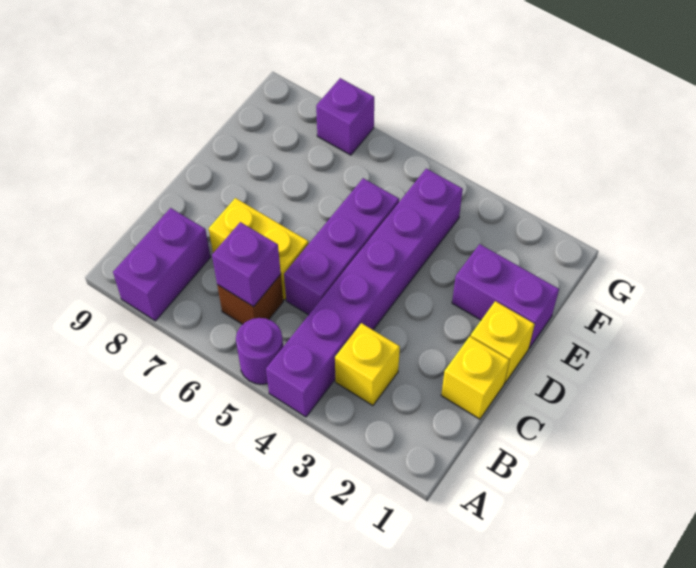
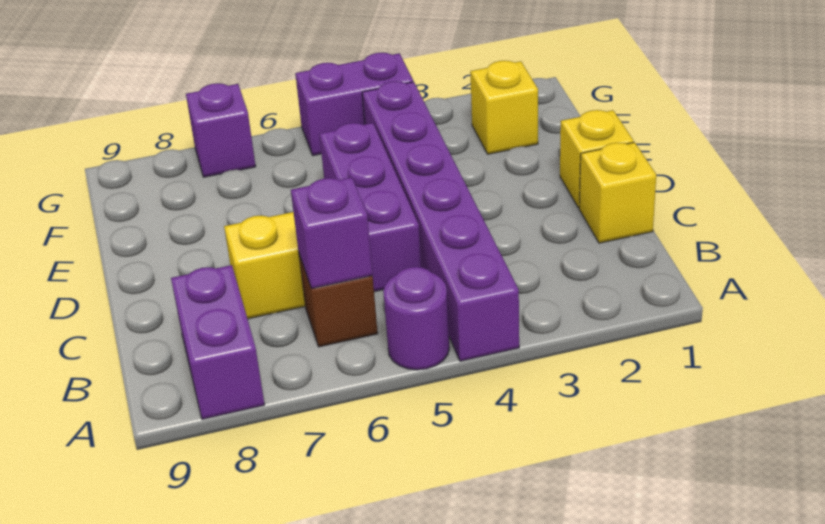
yellow 1x1 brick [335,323,400,406] -> yellow 1x1 brick moved to [470,61,538,154]
purple 1x2 brick [452,244,559,348] -> purple 1x2 brick moved to [295,53,413,156]

